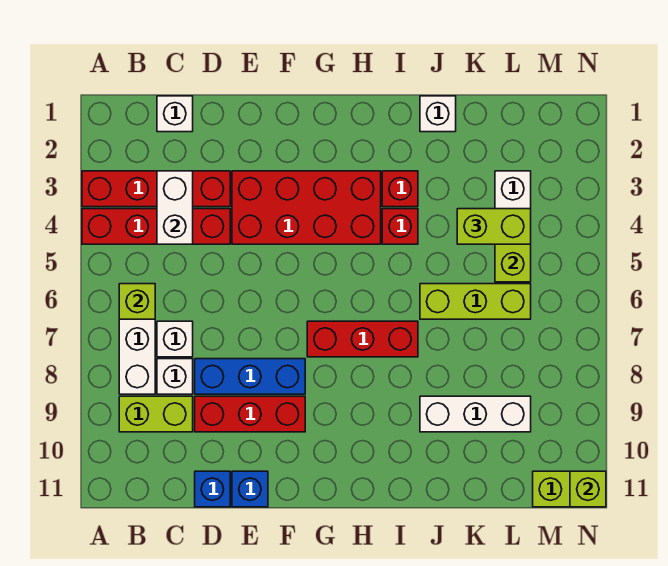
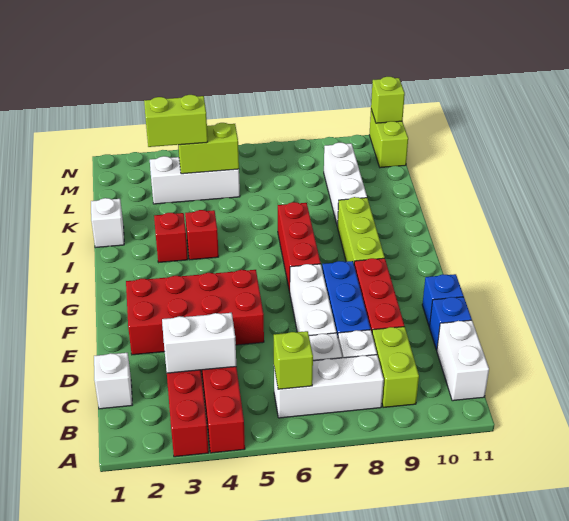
none -> white 1x2 brick [437,320,489,401]
none -> white 1x3 brick [290,264,336,335]
red 2x4 brick [232,171,381,244] -> red 2x4 brick turned to [126,270,264,355]
lime 1x3 brick [420,284,531,319] -> lime 1x3 brick moved to [338,197,385,263]
lime 1x2 brick [457,209,531,244] -> lime 1x2 brick turned to [144,95,208,147]

